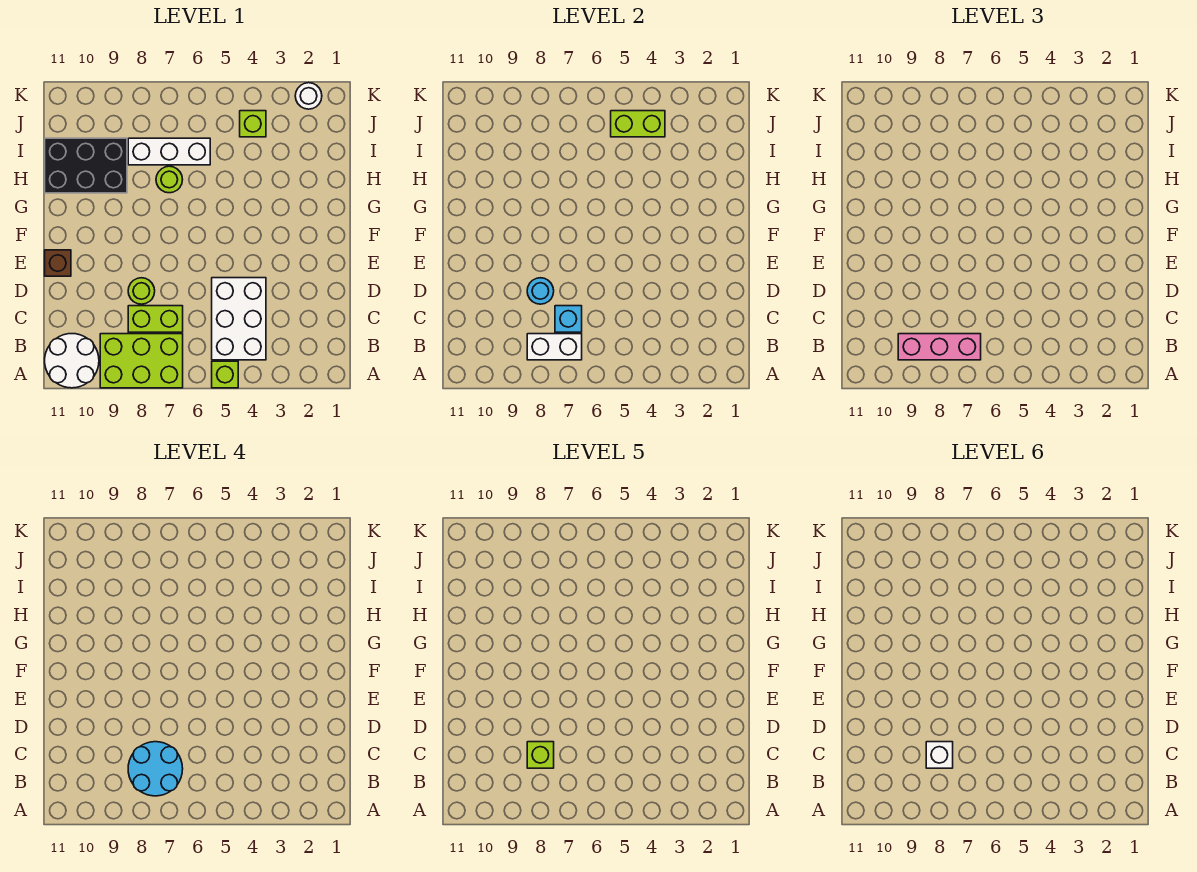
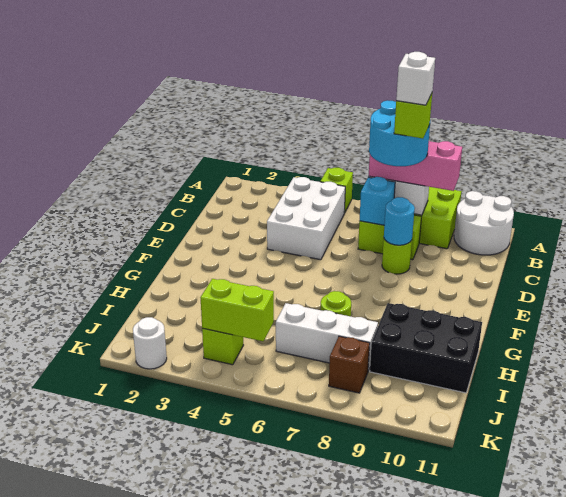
brown 1x1 brick [45,250,71,276] -> brown 1x1 brick moved to [329,336,370,393]

